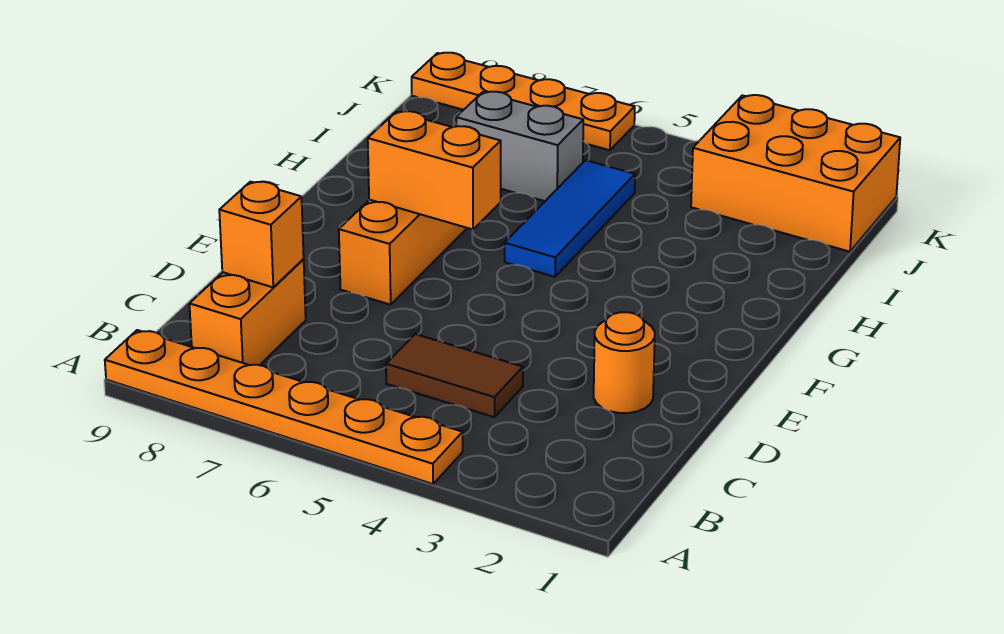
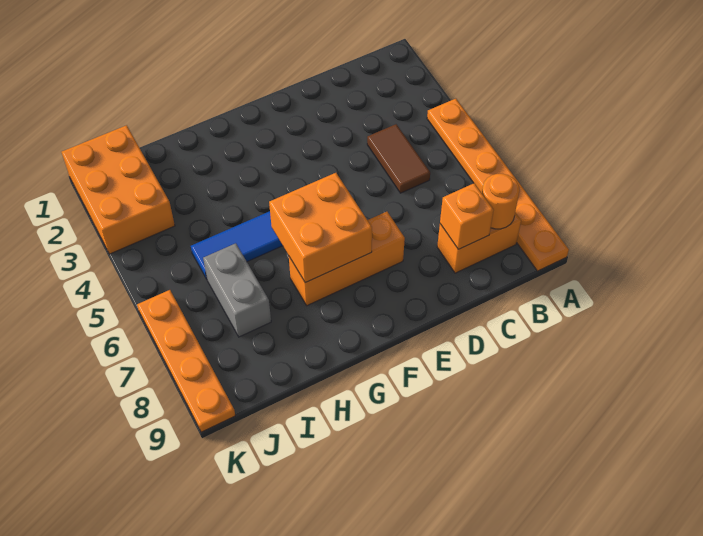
orange 1x1 round brick [594,312,655,413] -> orange 1x1 round brick moved to [482,174,520,229]
orange 1x2 brick [368,111,501,229] -> orange 2x2 brick [269,173,372,283]

